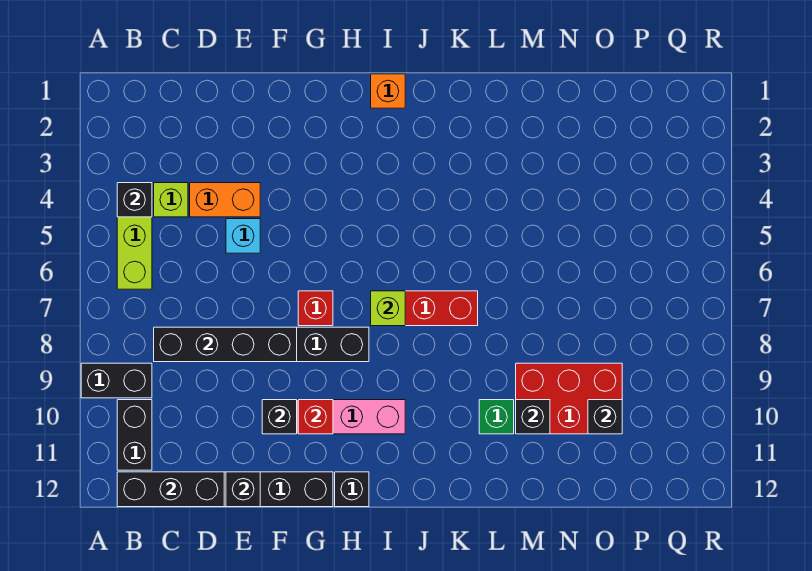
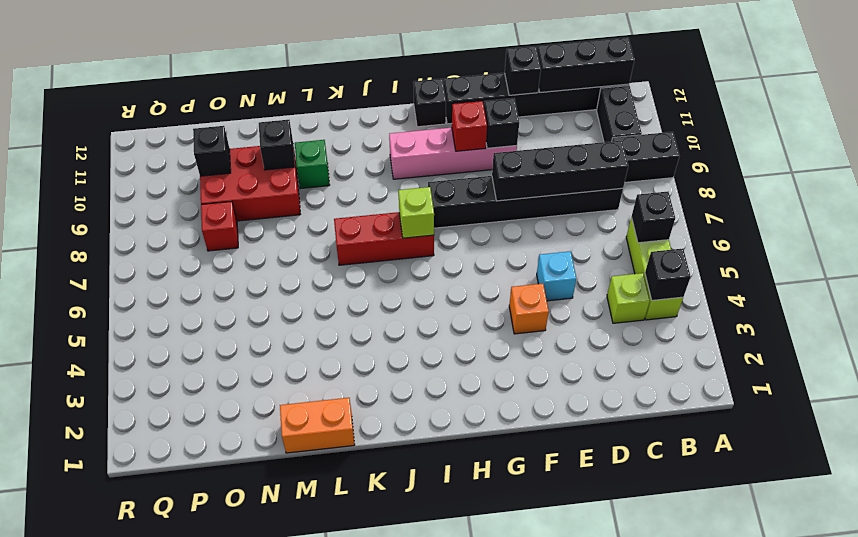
none -> black 1x1 brick [632,192,675,243]
orange 1x2 brick [190,183,260,217] -> orange 1x2 brick moved to [280,398,355,453]
red 1x1 brick [298,291,333,326] -> red 1x1 brick moved to [201,201,238,251]
orange 1x1 brick [371,74,405,108] -> orange 1x1 brick moved to [509,284,549,334]

